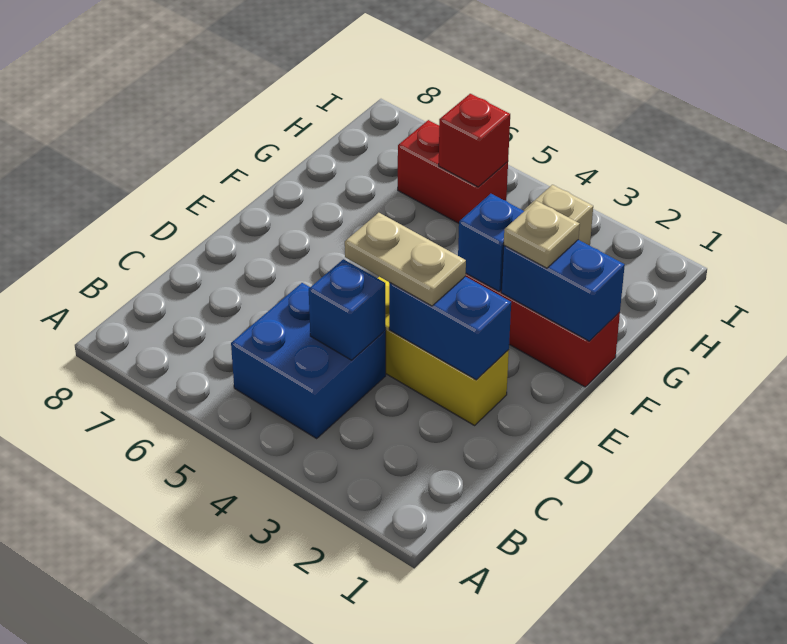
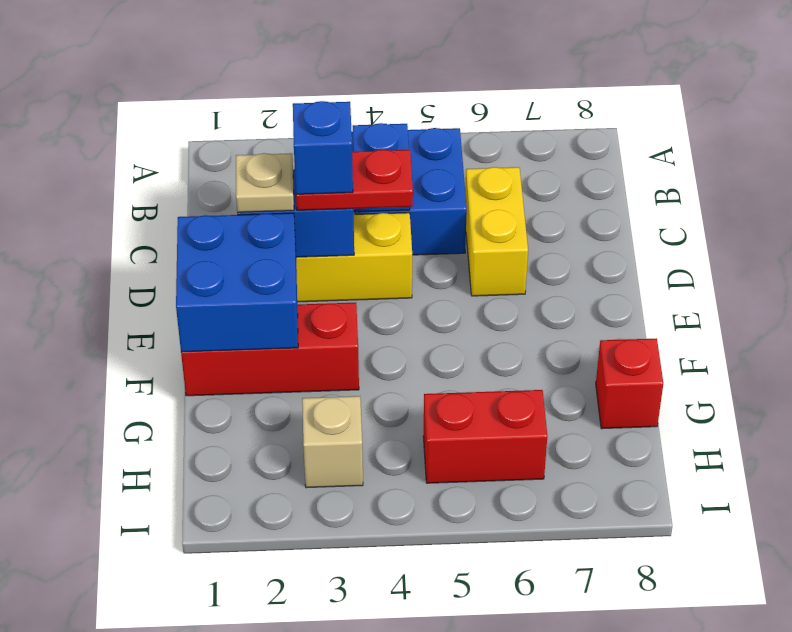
none -> yellow 1x2 brick [465,167,528,296]
tan 1x2 plate [345,213,466,306] -> red 1x2 plate [296,150,413,210]
blue 1x2 brick [501,240,625,341] -> blue 2x2 brick [176,213,298,352]
tan 1x1 plate [504,201,580,268] -> tan 1x1 plate moved to [236,153,294,212]
blue 1x1 brick [458,194,524,291] -> blue 1x1 brick moved to [293,101,353,194]
red 1x1 brick [439,94,510,187] -> red 1x1 brick moved to [596,338,663,429]

